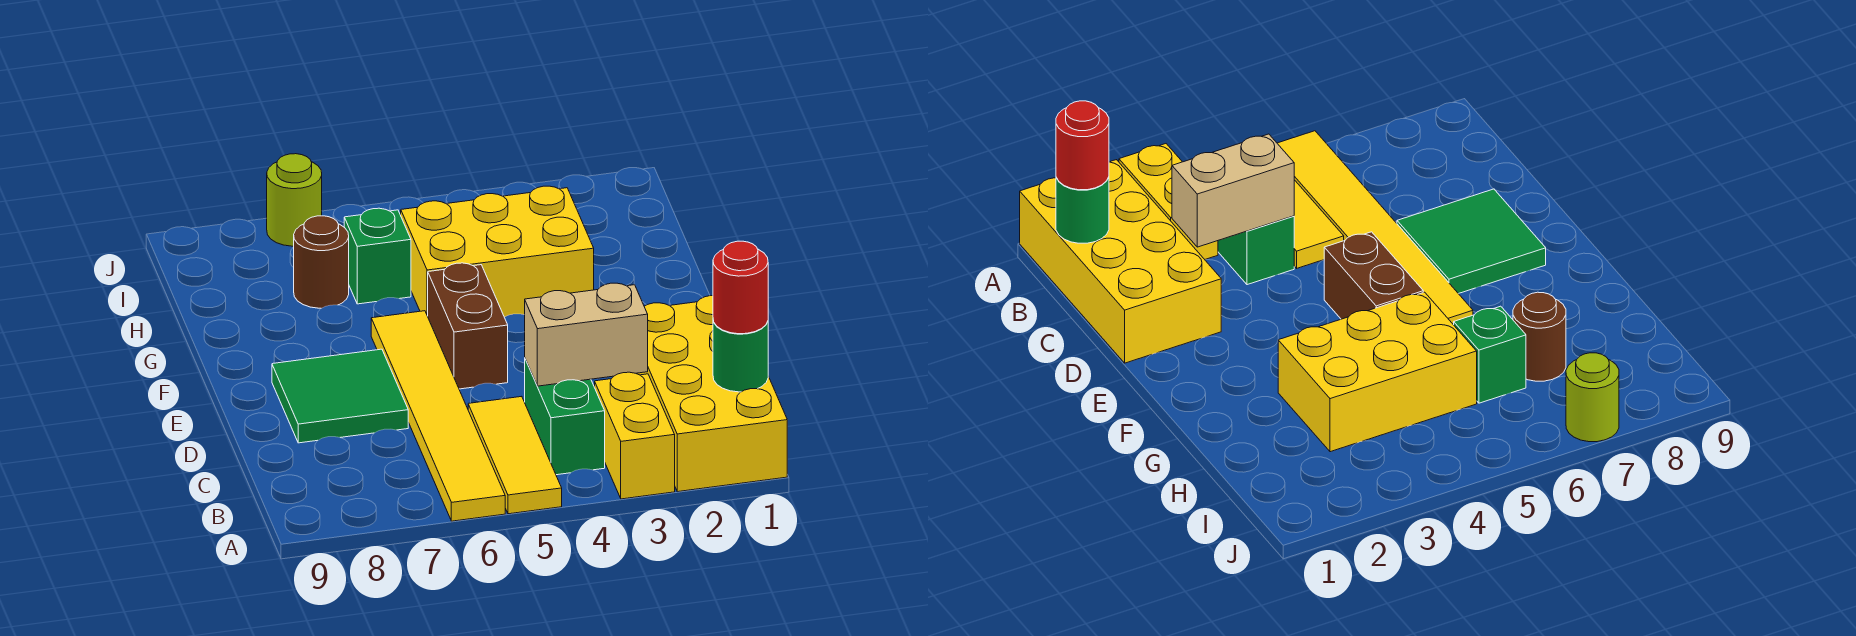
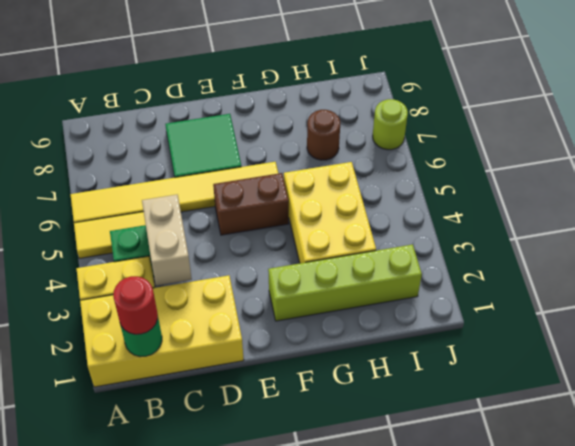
none -> lime 1x4 brick [268,244,422,321]
green 1x1 brick [344,208,411,304] -> none

